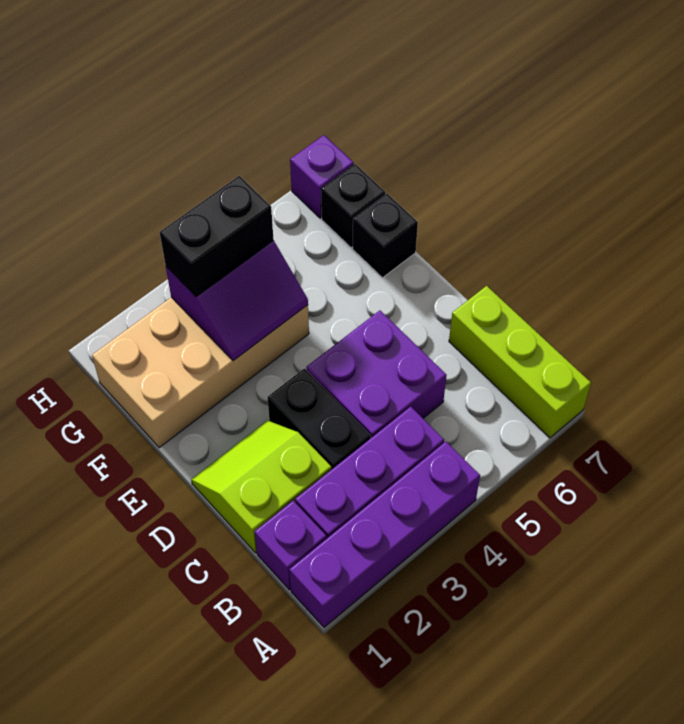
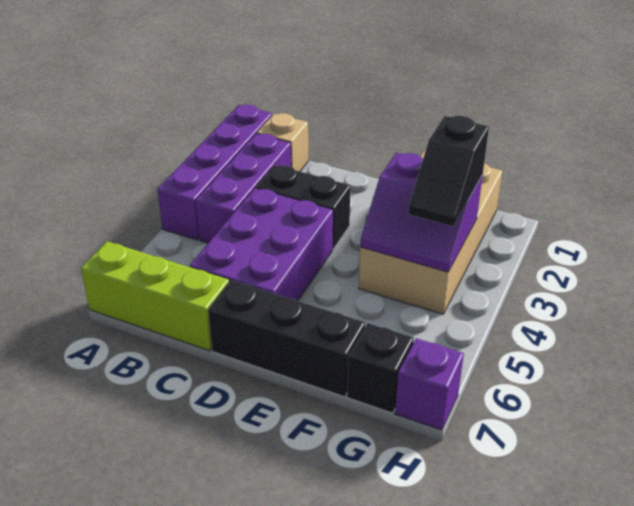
purple 1x1 brick [254,501,327,590] -> tan 1x1 brick [257,113,308,172]
lime 2x2 slope [191,421,332,553] -> none
purple 2x2 brick [306,311,447,438] -> purple 2x3 brick [190,188,333,301]
purple 2x2 slope [166,241,308,361] -> purple 2x2 slope turned to [360,153,483,272]
black 1x1 brick [353,194,418,278] -> black 1x3 brick [208,280,365,397]
black 1x2 brick [160,176,274,297] -> black 1x2 slope [408,116,489,226]

